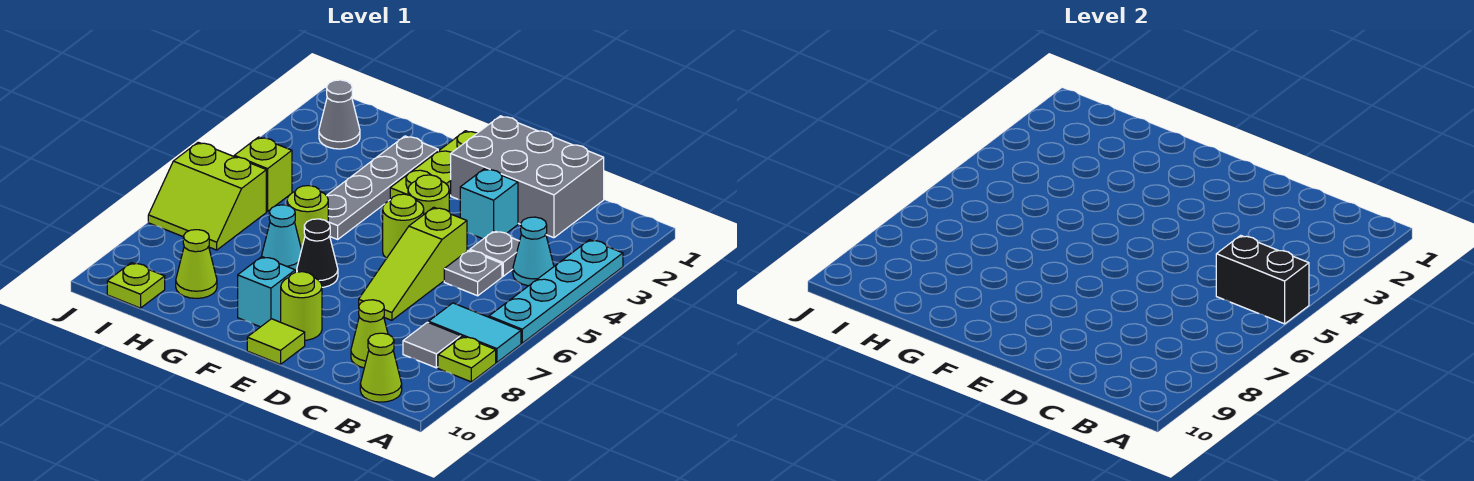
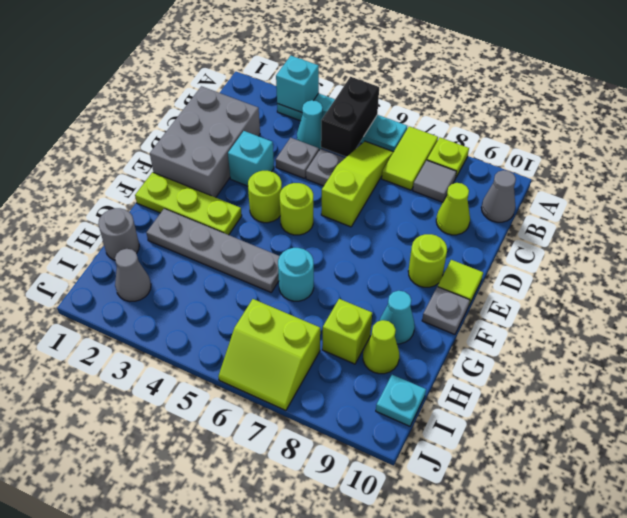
cyan 1x2 tile [429,303,521,363] -> lime 1x2 tile [382,126,438,190]
lime 1x1 cone [360,333,402,402] -> grey 1x1 cone [481,170,516,222]
lime 1x3 slope [359,207,467,320] -> lime 1x3 slope turned to [321,141,393,227]
black 1x1 cone [297,219,338,287] -> none
cyan 1x1 brick [238,257,295,327] -> cyan 1x1 brick moved to [276,56,319,112]
none -> grey 1x1 plate [422,287,470,335]
lime 1x1 round brick [287,186,328,249] -> cyan 1x1 round brick [278,248,314,301]
cyan 1x1 cone [262,205,302,271] -> cyan 1x1 cone moved to [380,291,415,344]
none -> grey 1x1 round brick [98,208,139,260]
lime 1x1 brick [234,137,292,211] -> lime 1x1 brick moved to [322,299,372,364]
lime 2x2 slope [148,142,266,250] -> lime 2x2 slope turned to [218,299,320,411]
lime 1x1 plate [107,263,165,308] -> cyan 1x1 plate [376,375,426,426]

